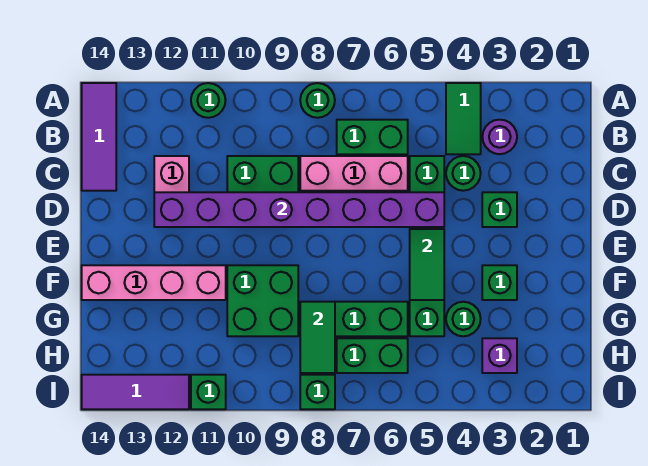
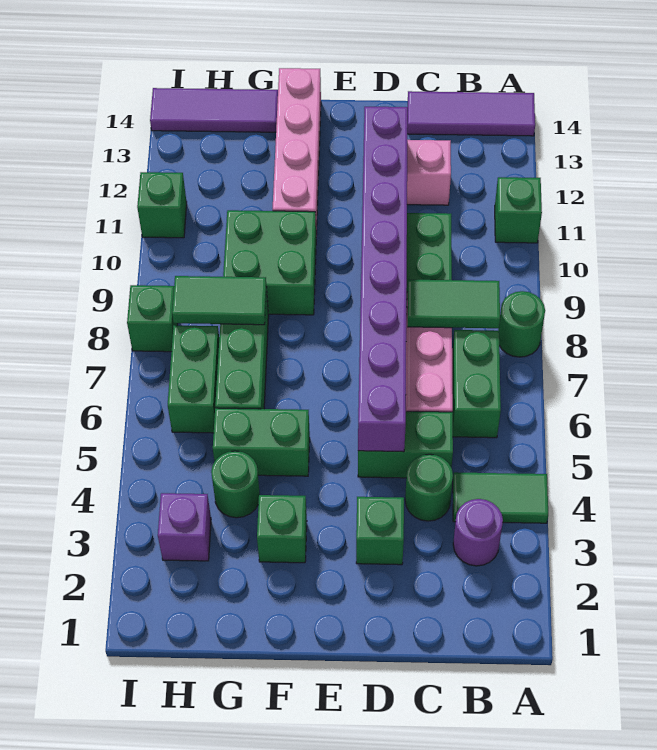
green 1x1 round brick [191,83,226,118] -> green 1x1 brick [495,177,542,243]
green 1x2 tile [410,229,444,300] -> green 1x2 tile moved to [407,280,500,328]
purple 1x3 tile [82,375,189,409] -> purple 1x3 tile turned to [150,88,278,132]

